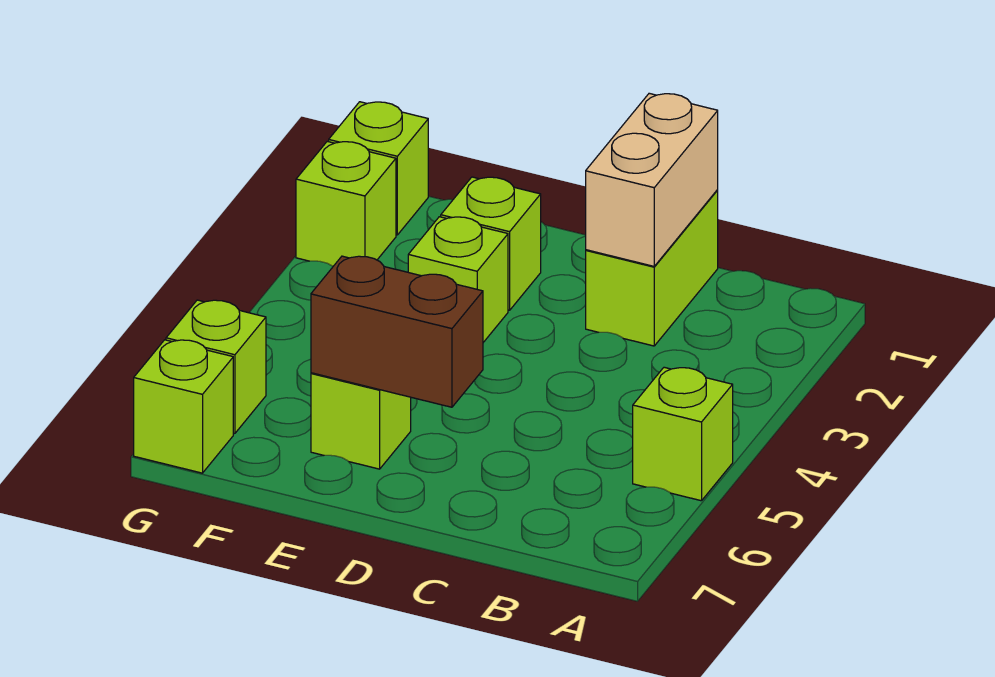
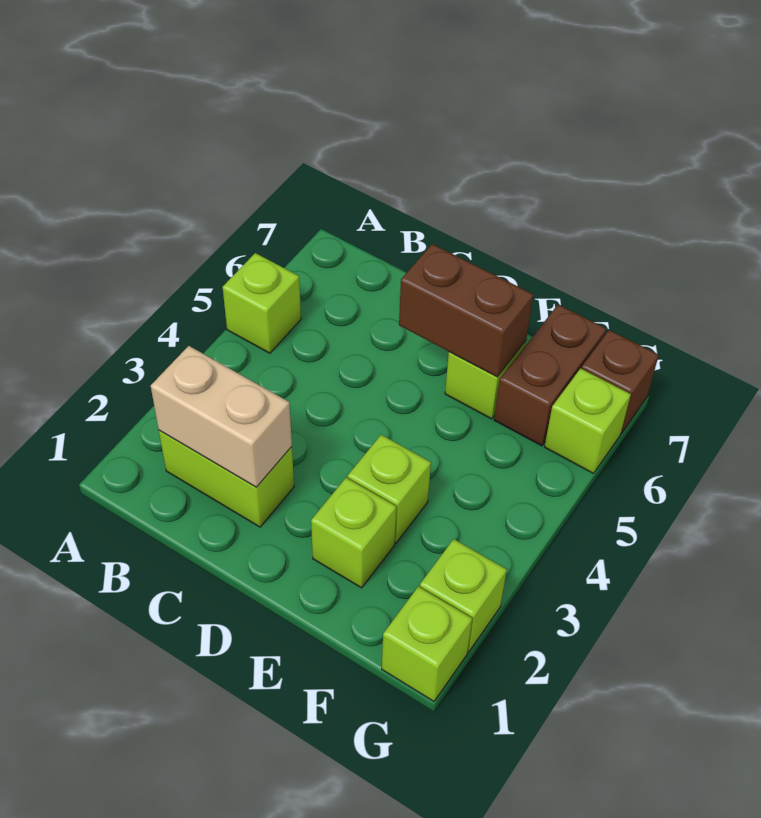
lime 1x2 brick [586,190,718,346] -> lime 1x2 brick turned to [159,431,294,527]
tan 1x2 brick [586,93,718,266] -> tan 1x2 brick turned to [151,346,292,487]
none -> brown 1x2 brick [494,305,606,446]
lime 1x1 brick [134,340,233,473] -> brown 1x1 brick [581,330,659,433]

